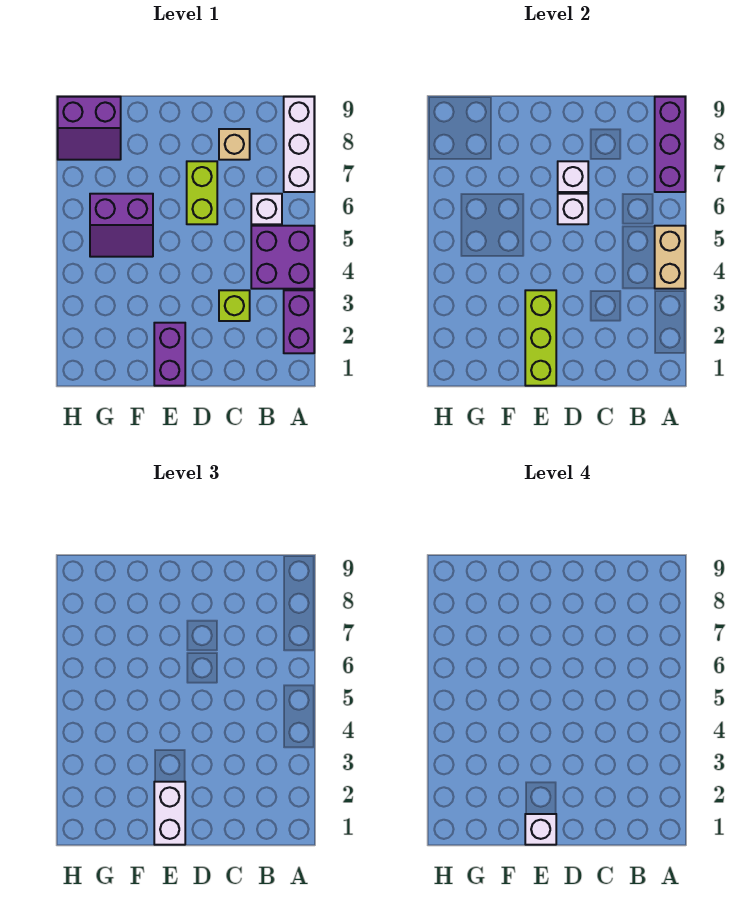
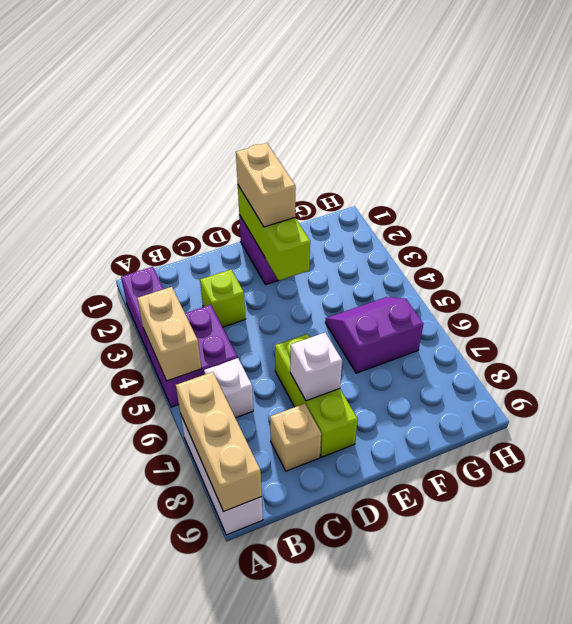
purple 1x3 brick [655,97,685,192] -> tan 1x3 brick [176,372,262,512]
lime 1x2 brick [187,161,217,224] -> lime 1x3 brick [275,334,358,457]
white 1x1 brick [558,194,588,224] -> none
white 1x2 brick [154,782,185,845] -> tan 1x2 brick [236,143,296,227]
white 1x1 brick [525,814,556,845] -> none
purple 2x2 slope [58,97,121,160] -> none

